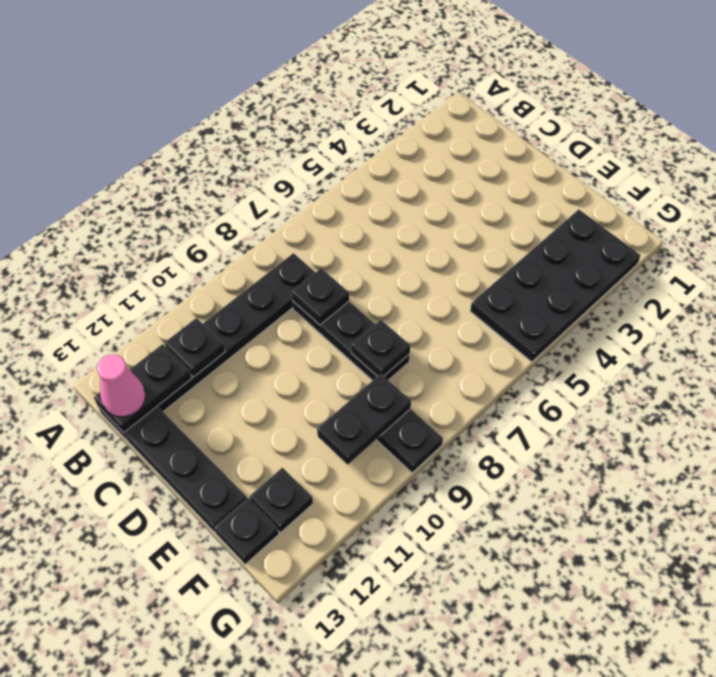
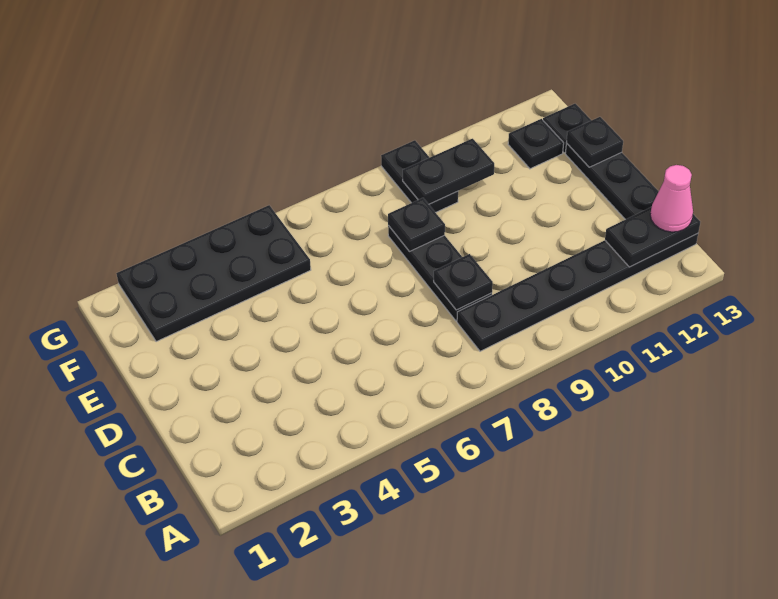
black 1x1 plate [165,318,225,377] -> black 1x1 plate moved to [566,117,623,167]

